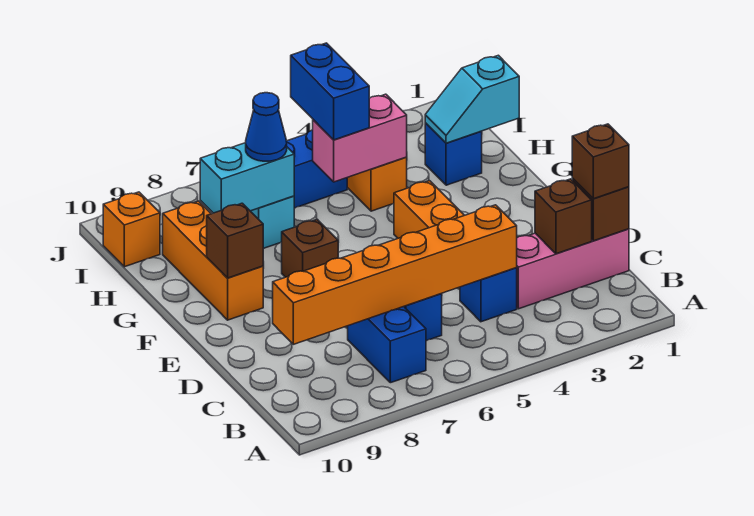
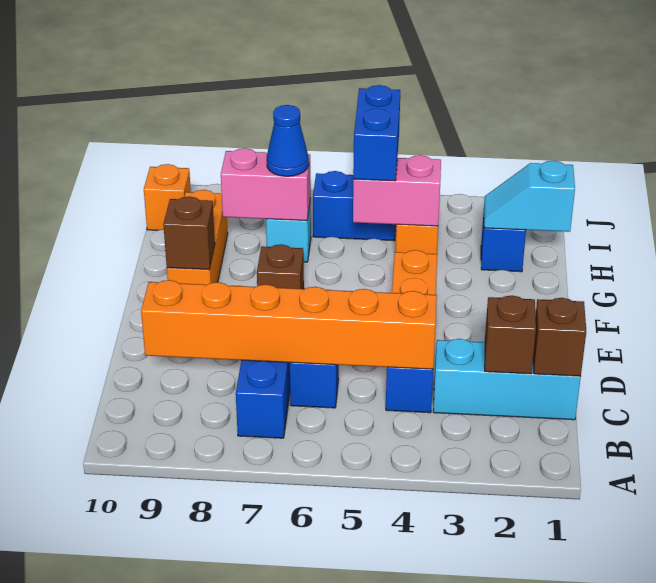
pink 1x3 brick [517,229,629,309] -> cyan 1x3 brick [433,339,581,420]
brown 1x1 brick [572,124,629,199] -> none
cyan 1x2 brick [200,143,294,213] -> pink 1x2 brick [221,148,311,221]

